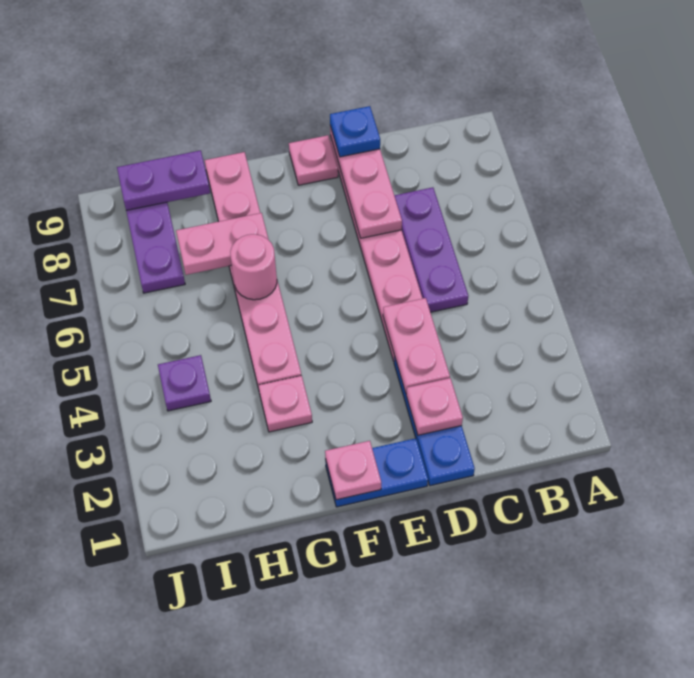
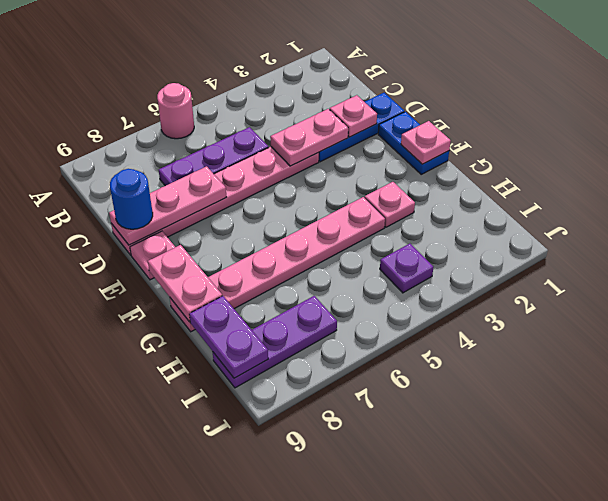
blue 1x1 plate [330,106,380,157] -> blue 1x1 round brick [110,169,153,229]
pink 1x1 round brick [230,234,277,300] -> pink 1x1 round brick moved to [157,83,194,139]
pink 1x2 plate [176,213,269,275] -> pink 1x2 plate moved to [148,245,222,322]

